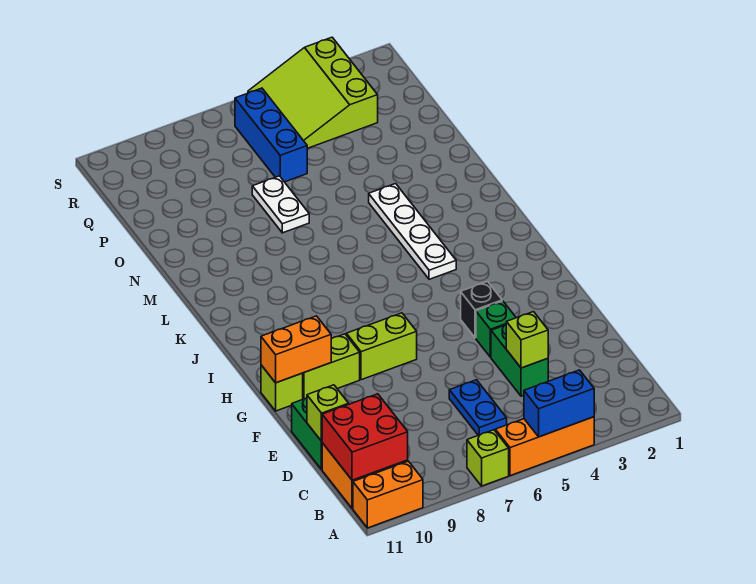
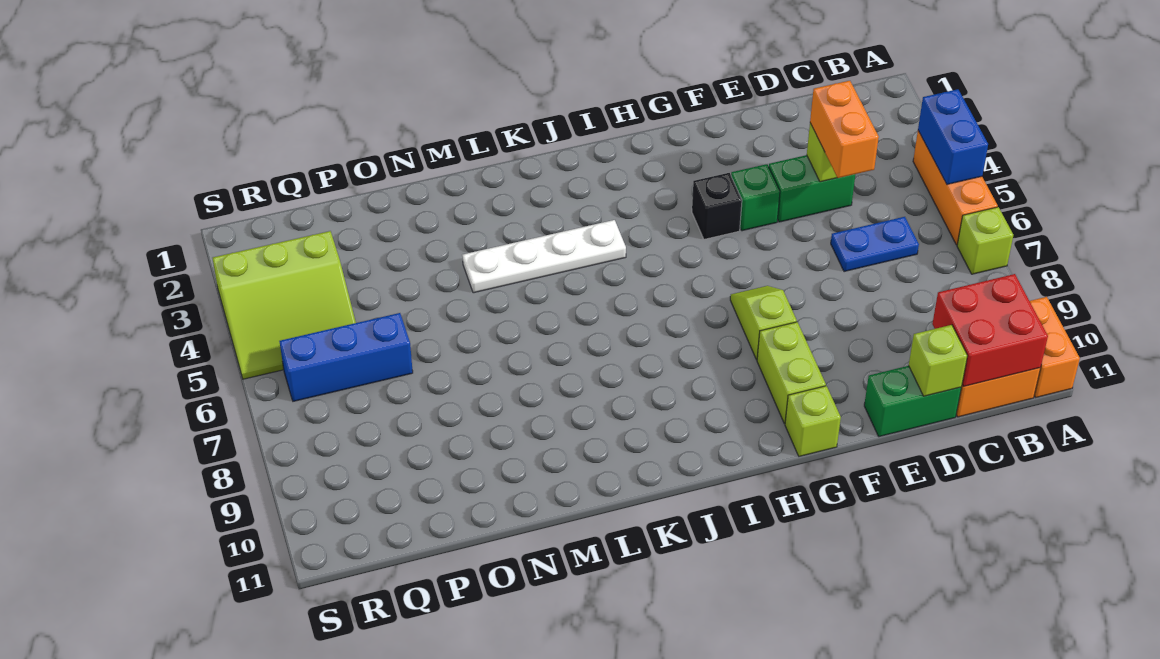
lime 1x2 brick [346,313,417,380] -> lime 1x2 slope [730,286,797,360]
orange 1x2 brick [261,316,331,383] -> orange 1x2 brick moved to [810,81,879,178]
white 1x2 plate [252,176,309,233] -> none

